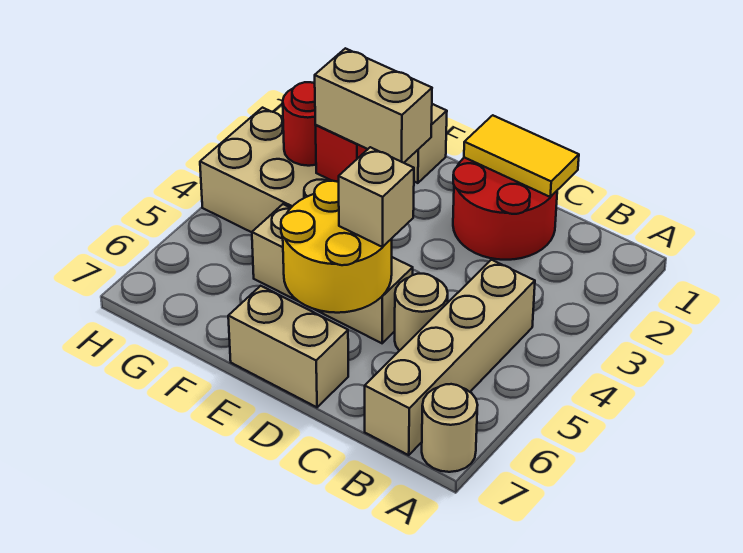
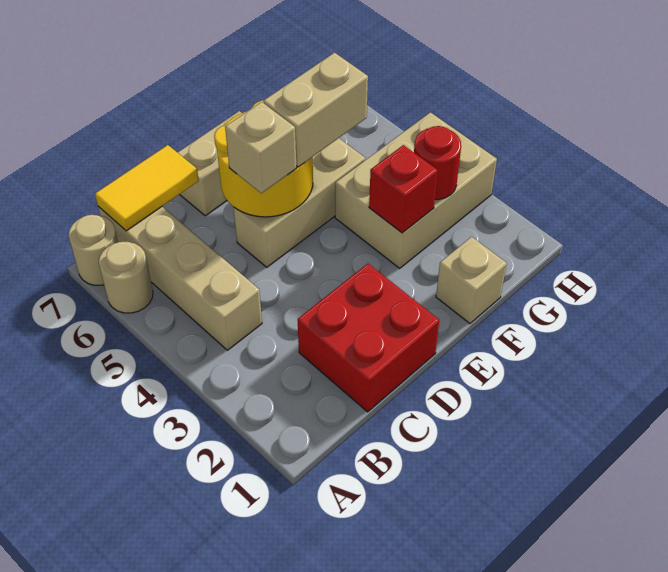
red 2x2 round brick [453,157,557,260] -> red 2x2 brick [298,264,439,412]
yellow 1x2 tile [464,115,579,197] -> yellow 1x2 tile moved to [95,145,199,231]
tan 1x1 round brick [395,274,448,351] -> tan 1x1 round brick moved to [99,242,153,313]
tan 1x2 brick [315,48,432,163] -> tan 1x2 brick moved to [263,53,368,167]

